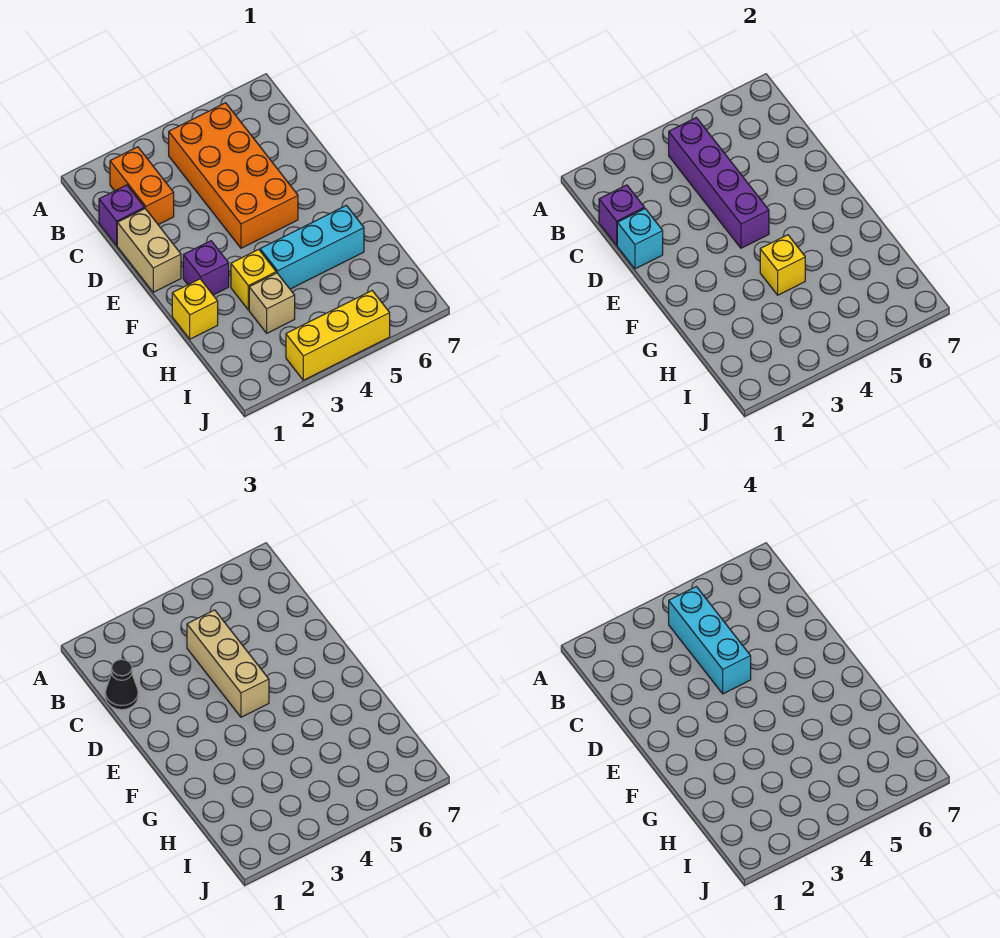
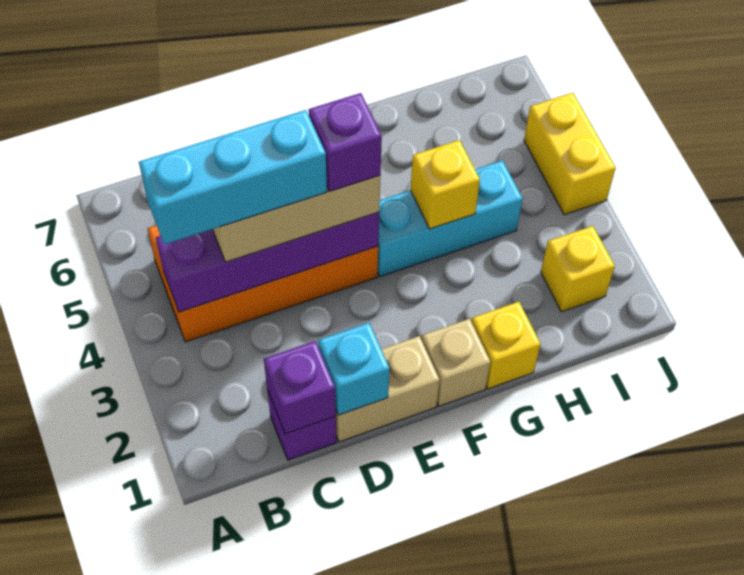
orange 1x2 brick [110,147,174,225] -> none
black 1x1 cone [105,659,138,710] -> none
purple 1x1 brick [183,241,229,295] -> purple 1x1 brick moved to [309,93,382,191]
yellow 1x1 brick [231,249,276,310] -> yellow 1x1 brick moved to [541,226,615,312]
cyan 1x3 brick [260,205,364,289] -> cyan 1x3 brick turned to [378,160,523,276]
tan 1x1 brick [249,273,295,333] -> tan 1x1 brick moved to [422,319,490,406]
yellow 1x3 brick [286,291,390,380] -> yellow 1x2 brick [524,93,616,215]

